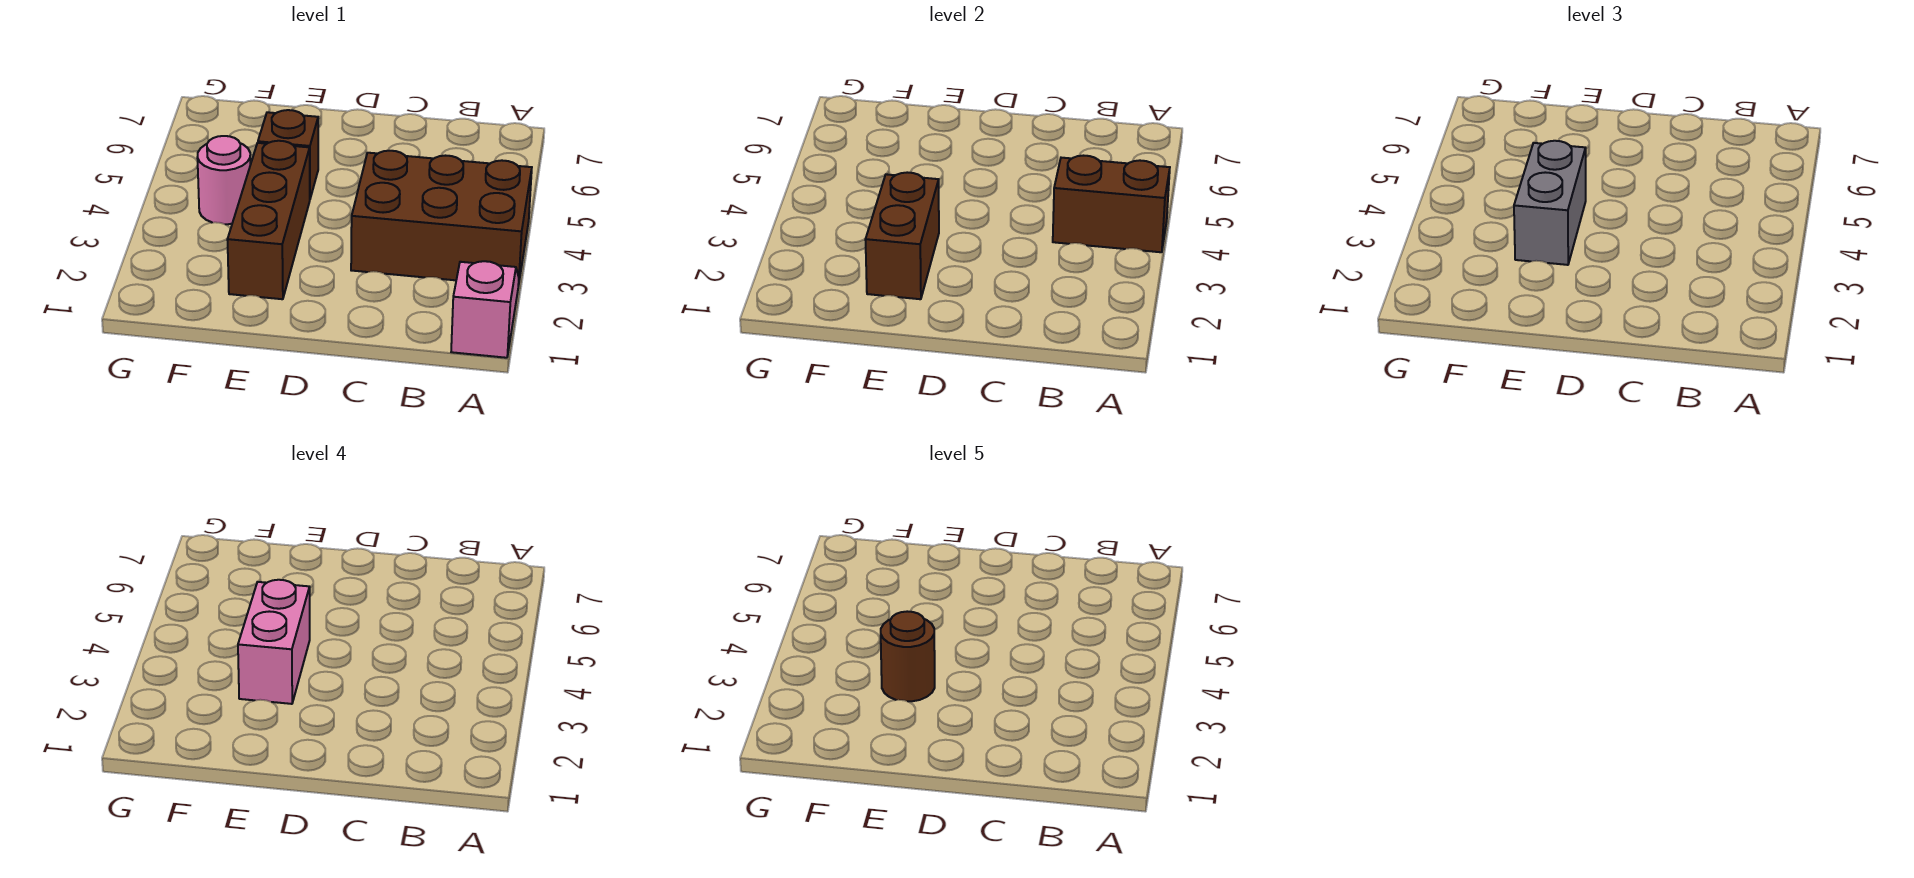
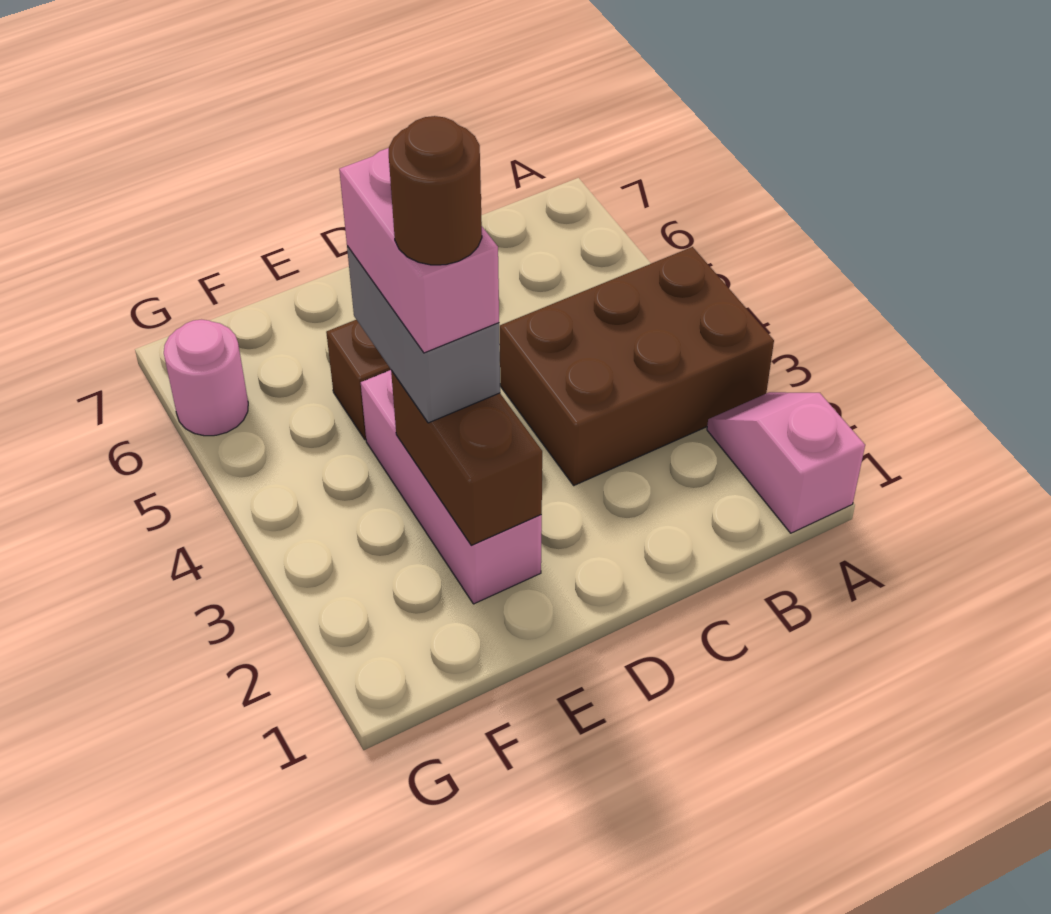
brown 1x2 brick [1053,156,1170,252] -> none
brown 1x3 brick [227,141,310,299] -> pink 1x3 brick [361,370,542,604]
pink 1x1 round brick [197,136,250,224] -> pink 1x1 round brick moved to [164,320,248,436]

